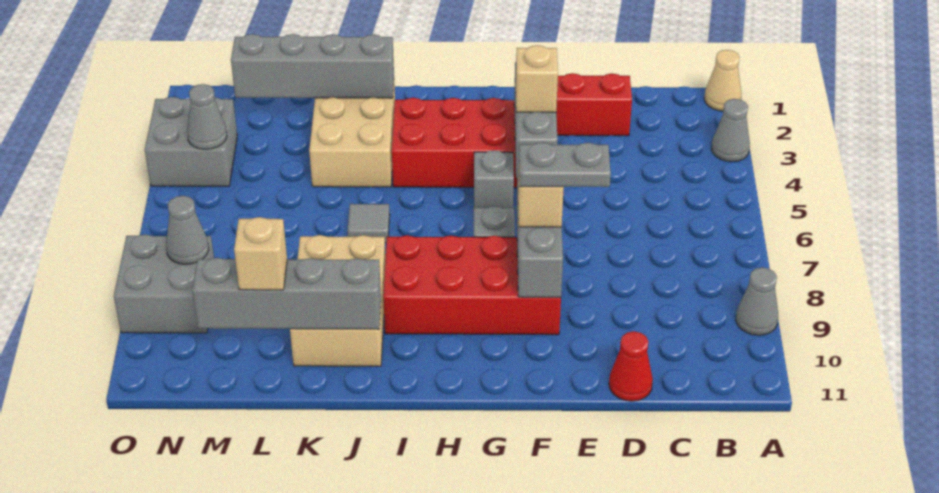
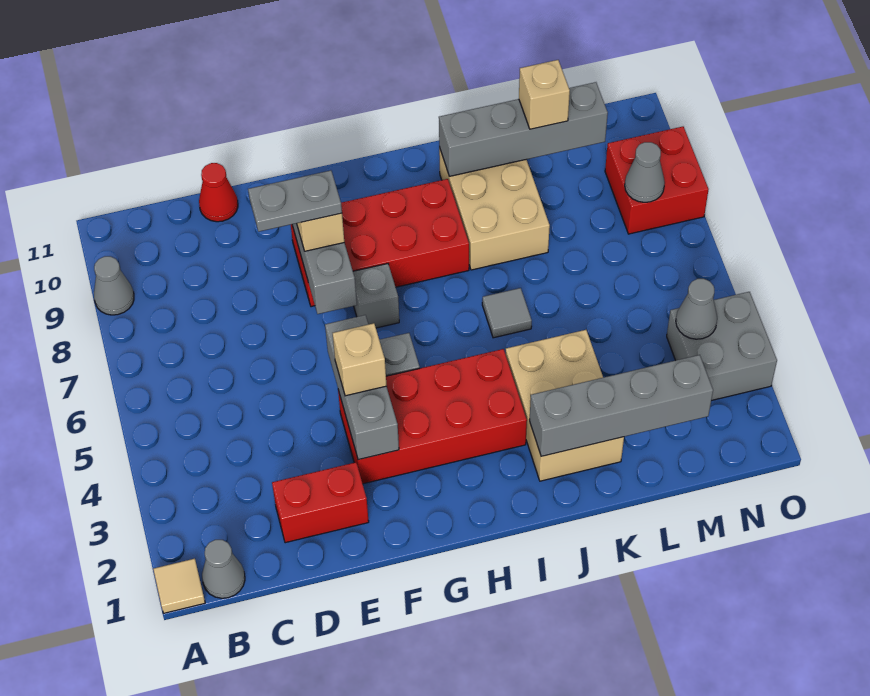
tan 1x1 cone [704,50,742,111] -> tan 1x1 tile [153,559,205,613]
grey 1x1 cone [711,99,750,162] -> grey 1x1 cone moved to [202,540,245,598]
grey 2x2 brick [114,234,214,333] -> red 2x2 brick [605,127,709,234]

